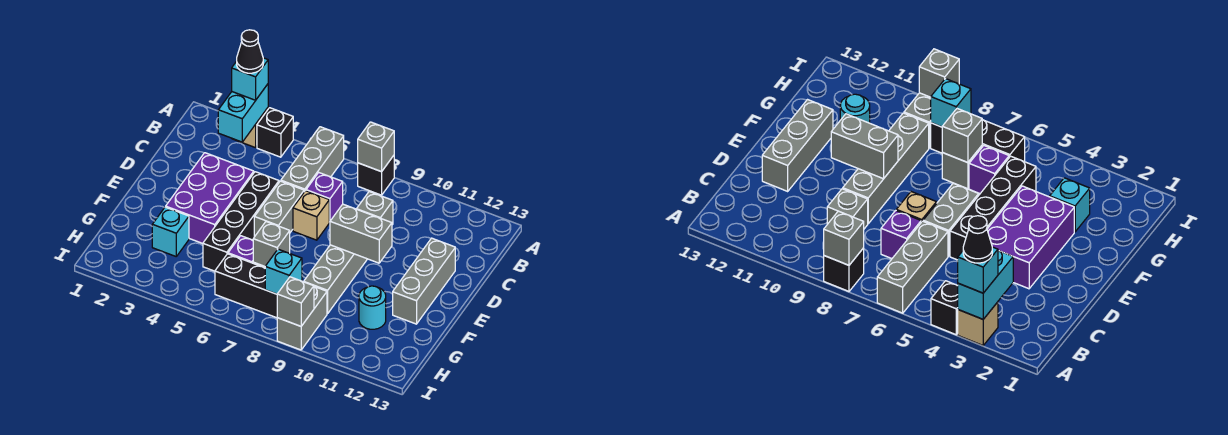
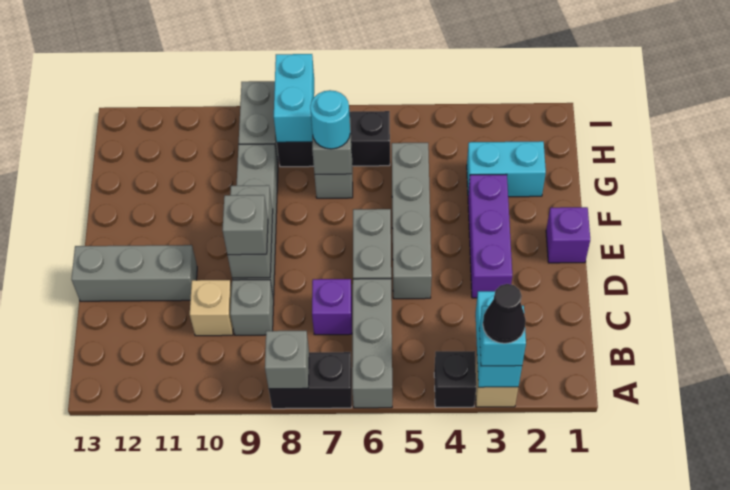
black 1x1 brick [358,156,394,195] -> black 1x2 brick [269,352,352,409]
purple 2x3 brick [166,153,254,243] -> purple 1x3 brick [468,174,512,298]
black 1x4 brick [203,172,279,271] -> grey 1x4 brick [392,143,432,299]
tan 1x1 brick [293,191,329,240] -> tan 1x1 brick moved to [190,280,233,336]
grey 1x3 brick [393,238,455,324] -> grey 1x3 brick turned to [71,245,197,301]
grey 1x2 brick [330,204,392,263] -> grey 1x2 brick turned to [227,185,273,278]
cyan 1x1 brick [152,207,189,256] -> cyan 1x2 brick [467,141,546,197]
purple 1x1 brick [228,236,253,263] -> purple 1x1 brick moved to [546,207,590,263]
cyan 1x1 round brick [359,286,386,329] -> cyan 1x1 round brick moved to [310,90,350,149]
cyan 1x1 brick [265,249,302,294] -> cyan 1x2 brick [274,54,314,142]
grey 1x1 brick [277,277,314,326] -> grey 1x1 brick moved to [222,195,268,255]

